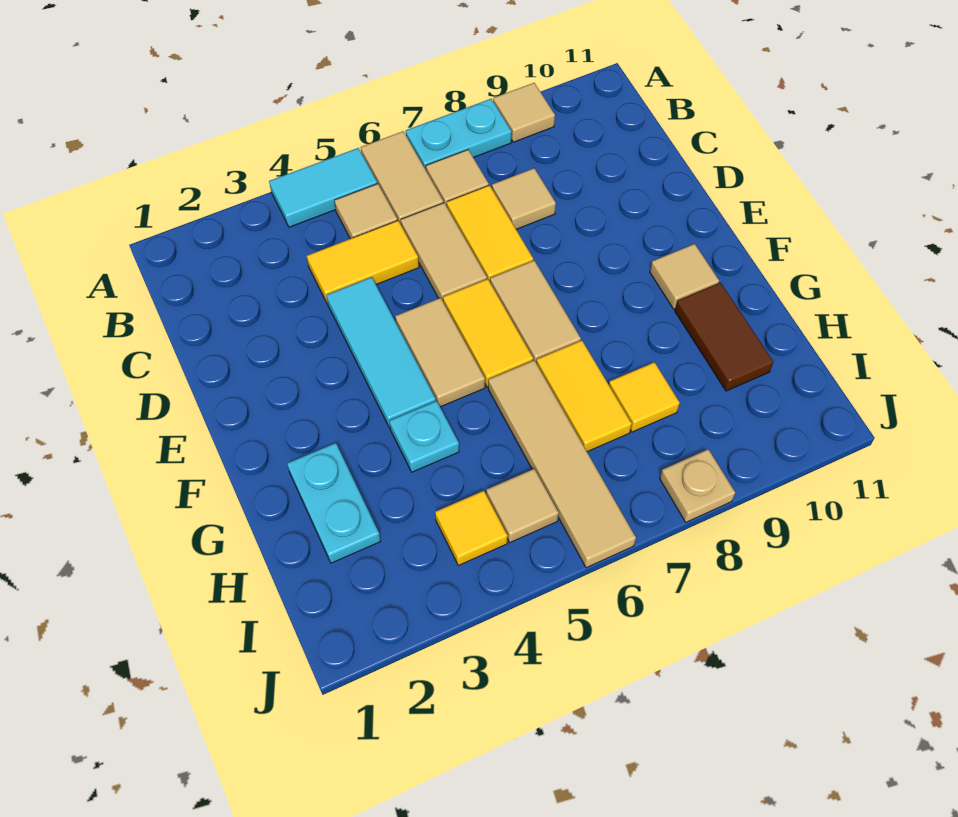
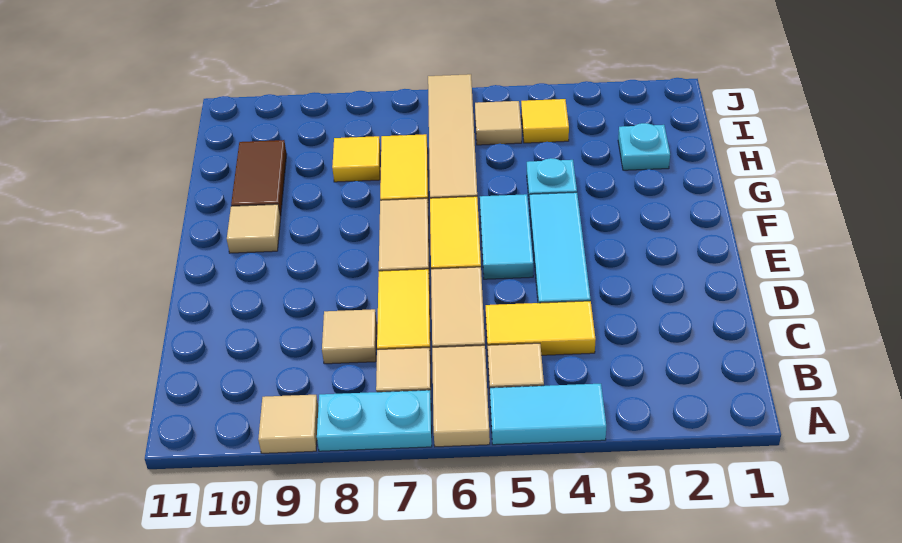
tan 1x2 tile [395,298,485,407] -> cyan 1x2 tile [480,194,533,279]
cyan 1x2 plate [287,443,381,563] -> cyan 1x1 plate [618,123,670,170]
tan 1x1 plate [660,449,735,522] -> none

